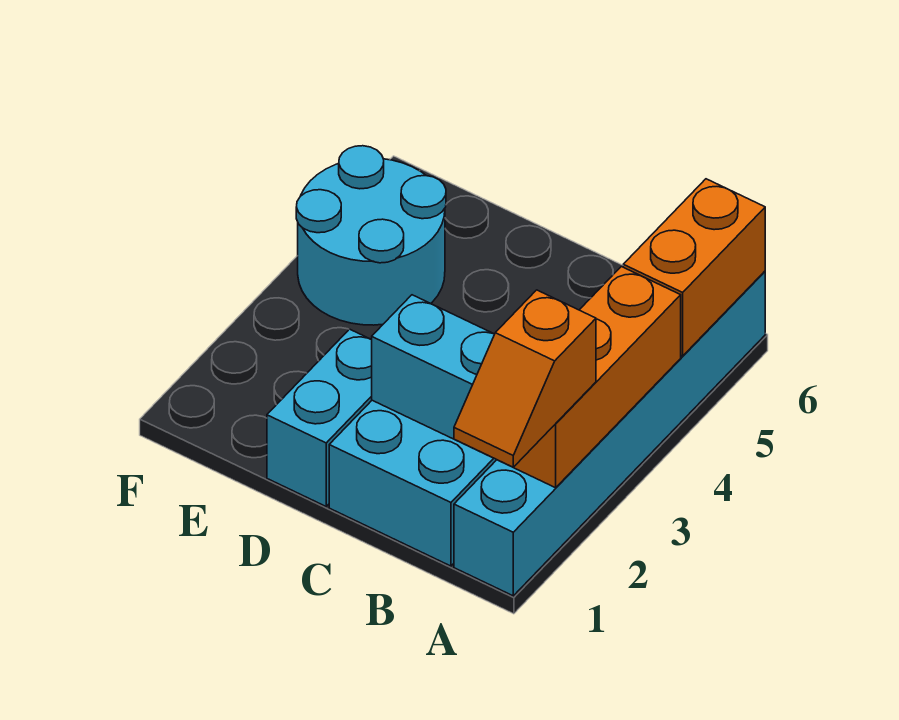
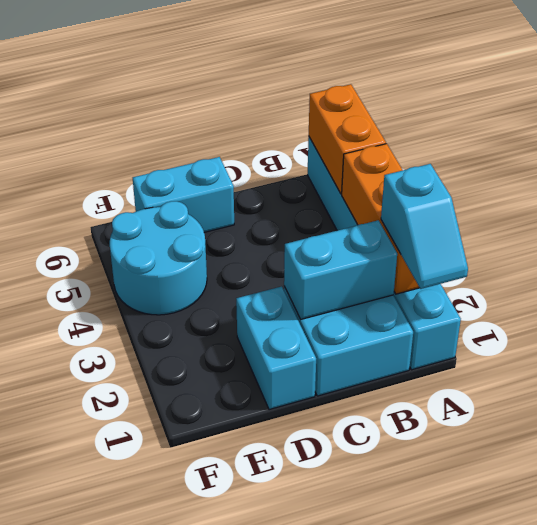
orange 1x2 slope [454,290,596,467] -> cyan 1x2 slope [381,164,468,289]
none -> cyan 1x2 brick [133,157,234,232]

